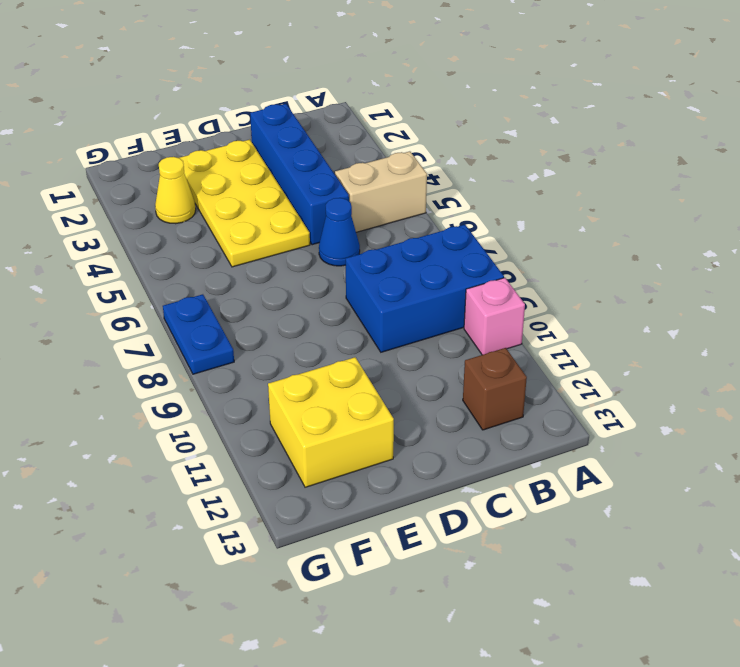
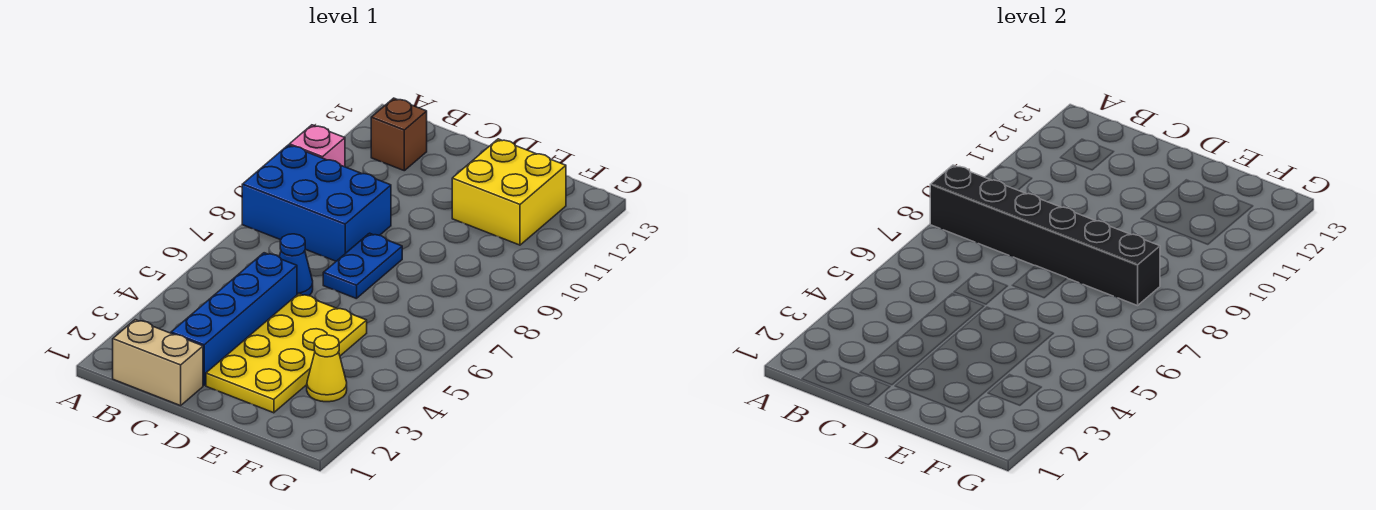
tan 1x2 brick [335,151,427,232] -> tan 1x2 brick moved to [113,320,203,406]
none -> black 1x6 brick [930,165,1160,306]
blue 1x2 plate [163,294,234,374] -> blue 1x2 plate moved to [323,233,402,299]

